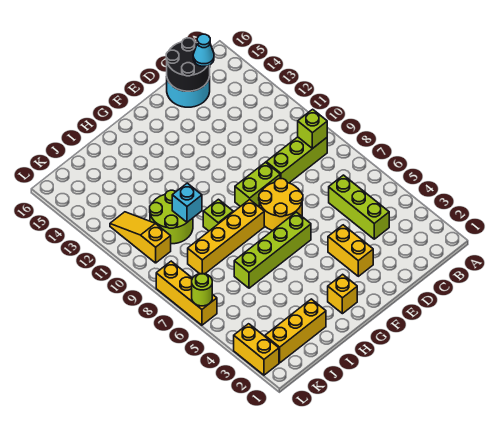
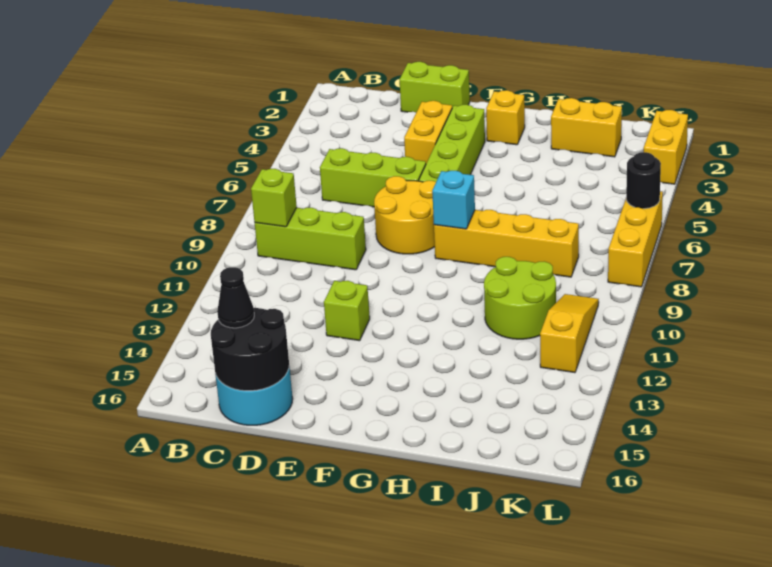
lime 1x3 brick [329,175,389,239] -> lime 1x3 brick turned to [320,148,426,207]
cyan 1x1 cone [193,34,214,66] -> black 1x1 cone [217,267,254,328]
lime 1x2 brick [235,162,280,207] -> lime 1x2 brick moved to [399,62,470,112]
lime 1x4 brick [234,212,311,288] -> lime 1x4 brick turned to [419,105,485,182]
lime 1x1 brick [203,199,233,231] -> lime 1x1 brick moved to [324,281,370,341]
yellow 1x3 brick [265,299,326,363] -> yellow 1x2 brick [551,98,622,157]
cyan 1x1 brick [172,183,202,222] -> cyan 1x1 brick moved to [432,171,475,229]
yellow 1x3 slope [110,212,171,263] -> yellow 1x3 slope turned to [540,294,599,373]
lime 1x1 round brick [192,274,212,306] -> black 1x1 round brick [626,152,661,209]

